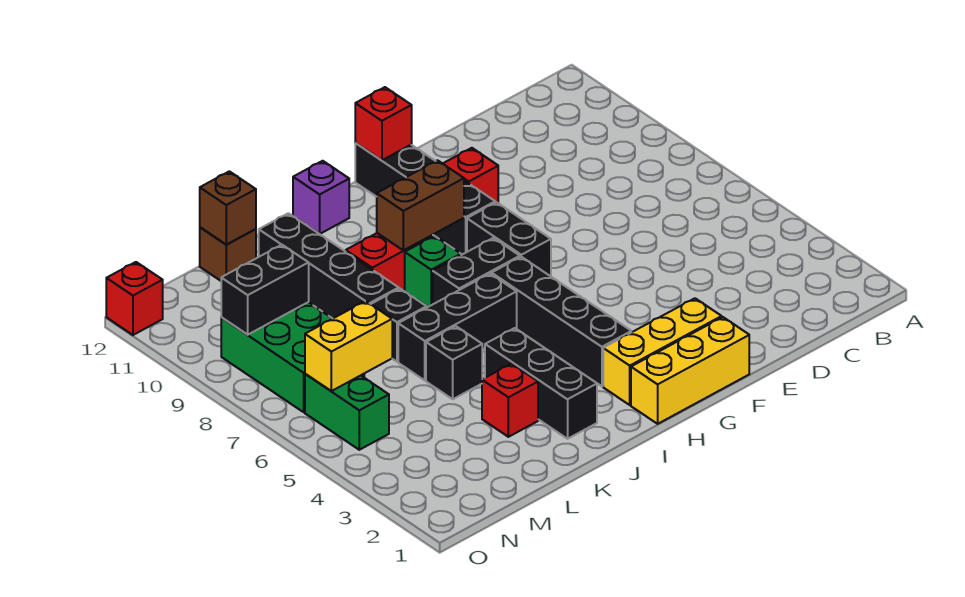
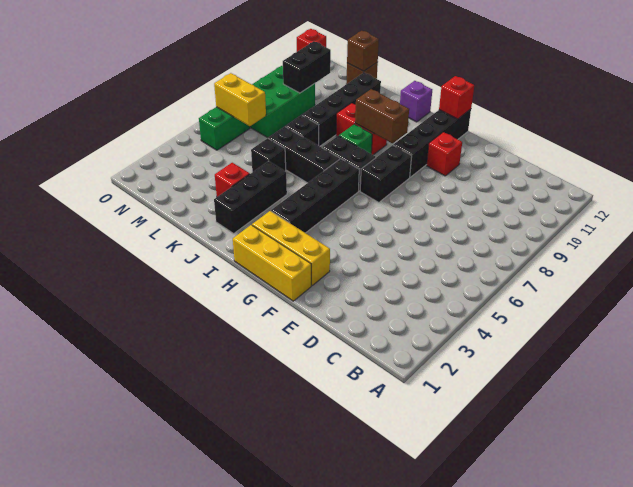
black 1x2 brick [221,245,309,335] -> black 1x2 brick turned to [283,41,331,93]

